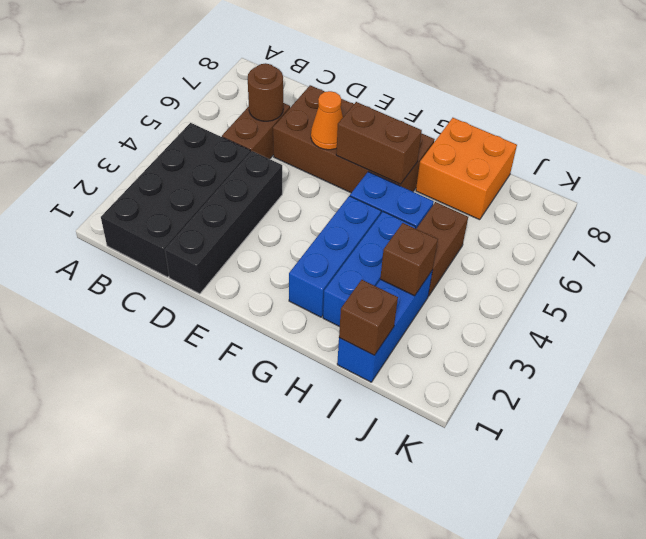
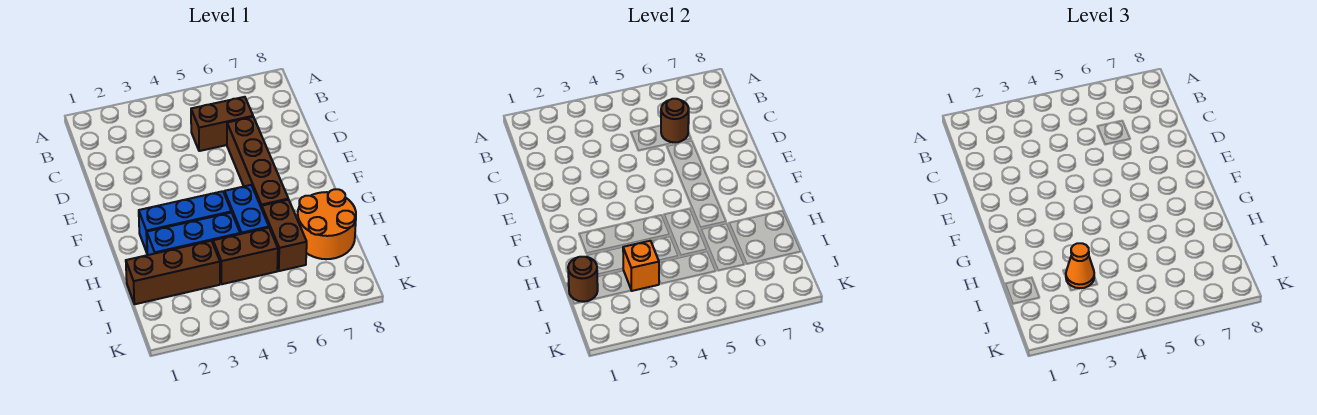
black 2x4 brick [101,123,251,277] -> none
black 1x4 brick [165,151,282,294] -> none
brown 2x4 brick [273,85,435,193] -> brown 1x4 brick [227,117,288,208]
orange 1x1 cone [311,91,343,150] -> orange 1x1 cone moved to [1066,243,1094,288]
brown 1x2 brick [336,102,422,184] -> brown 1x2 brick moved to [262,200,307,271]
orange 2x2 brick [416,118,517,220] -> orange 2x2 round brick [297,189,356,259]
blue 1x3 brick [337,270,433,382] -> brown 1x3 brick [126,241,220,304]
brown 1x1 brick [339,280,398,355] -> brown 1x1 round brick [568,257,598,302]
brown 1x1 brick [380,223,438,296] -> orange 1x1 brick [623,241,659,291]

